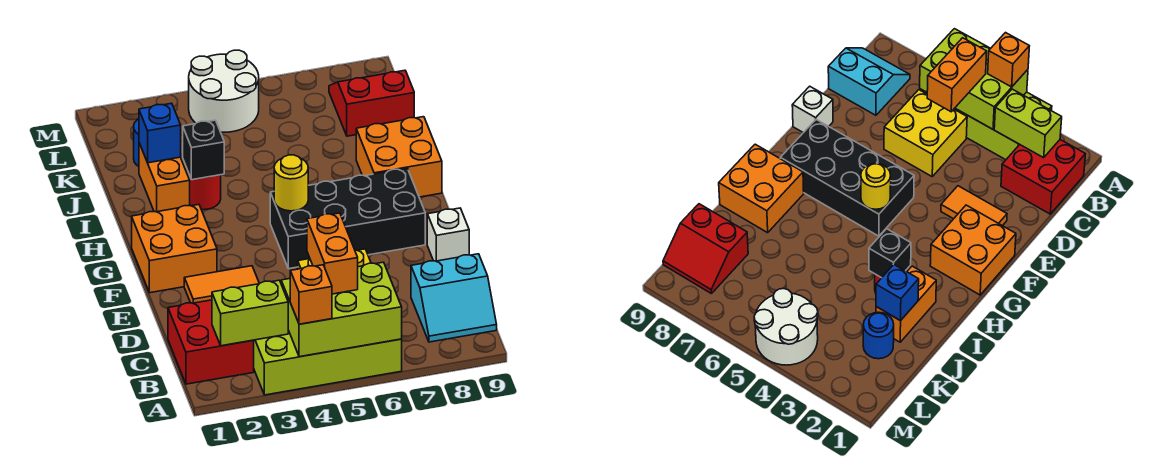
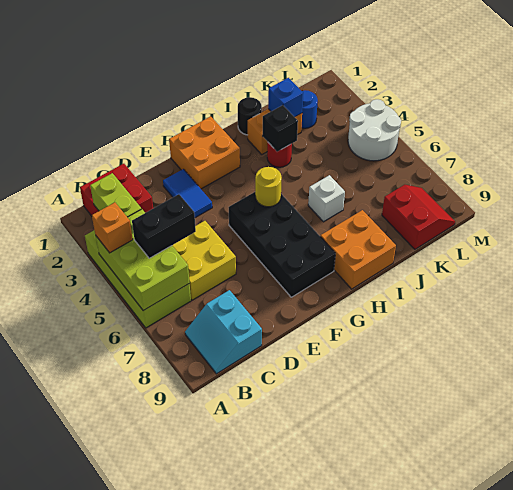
orange 1x2 brick [307,213,358,294] -> black 1x2 brick [132,194,196,258]
orange 1x2 tile [184,266,259,303] -> blue 1x2 tile [163,169,212,218]
white 1x1 brick [427,208,469,261] -> white 1x1 brick moved to [308,175,345,222]
none -> black 1x1 round brick [238,97,262,135]

